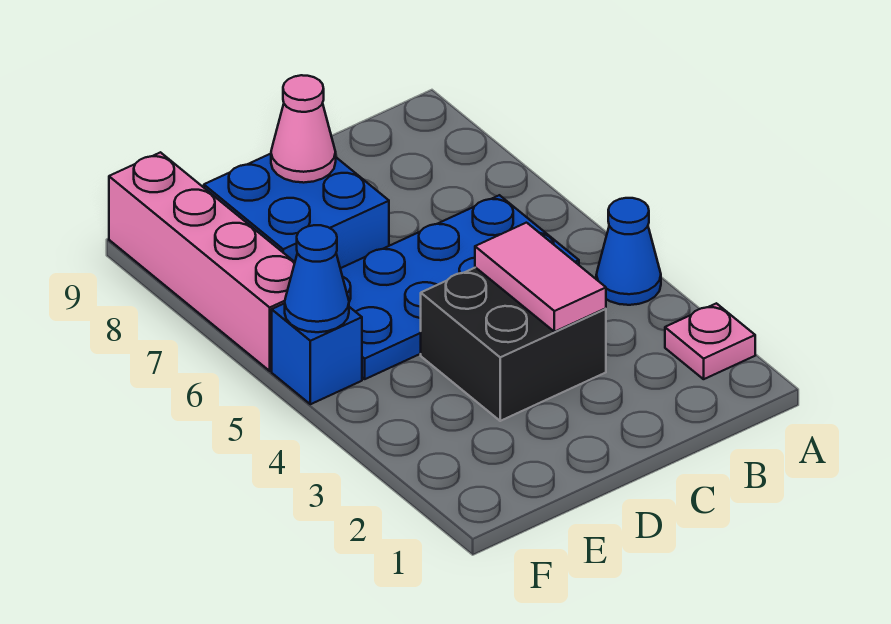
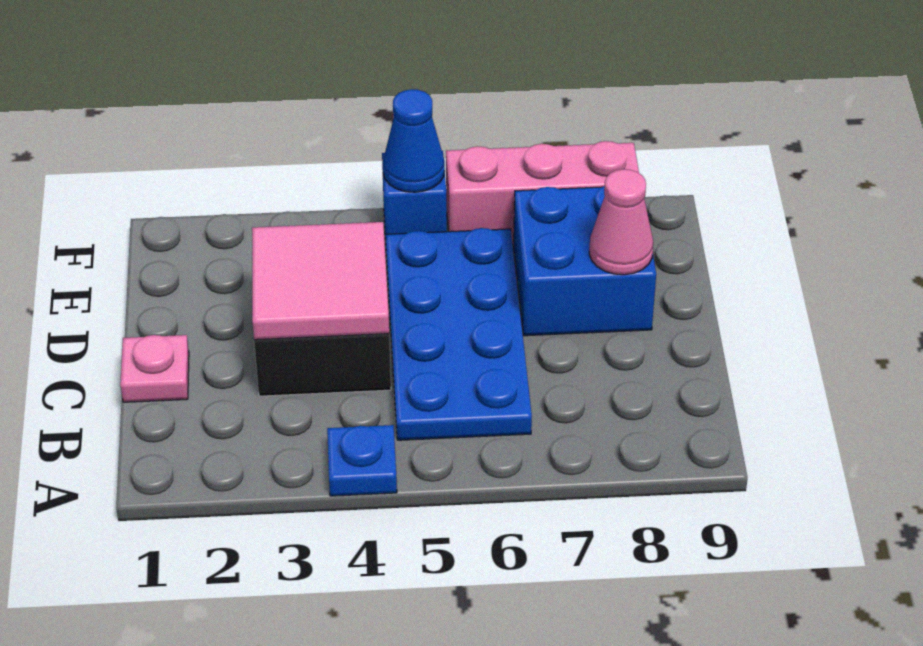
pink 1x1 plate [665,303,755,379] -> pink 1x1 plate moved to [120,335,189,402]
blue 1x1 cone [596,198,661,305] -> blue 1x1 plate [327,425,397,496]
pink 1x2 tile [475,223,606,332] -> pink 2x2 tile [252,222,389,340]
pink 1x4 brick [109,152,295,371] -> pink 1x3 brick [446,141,639,245]

